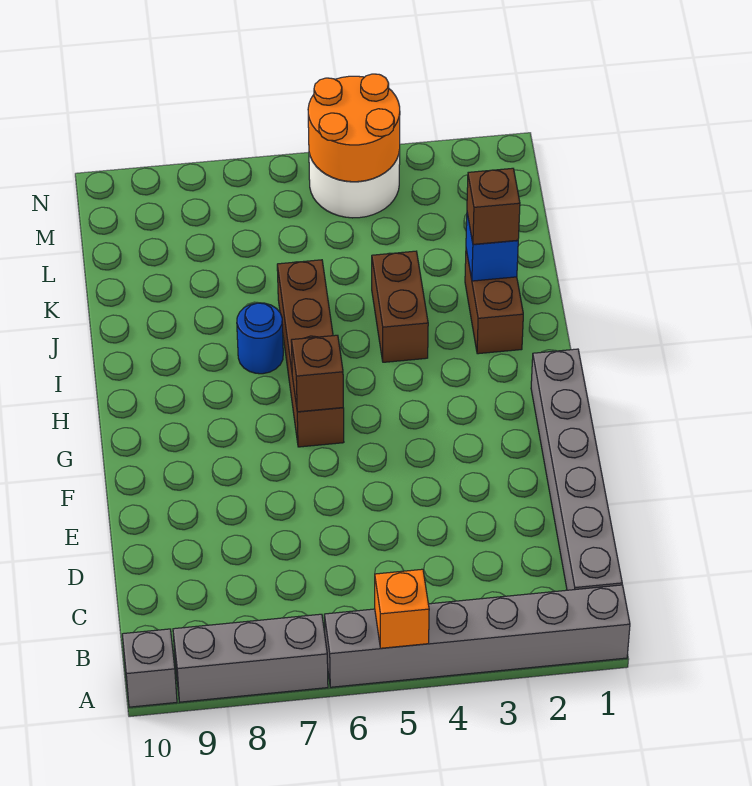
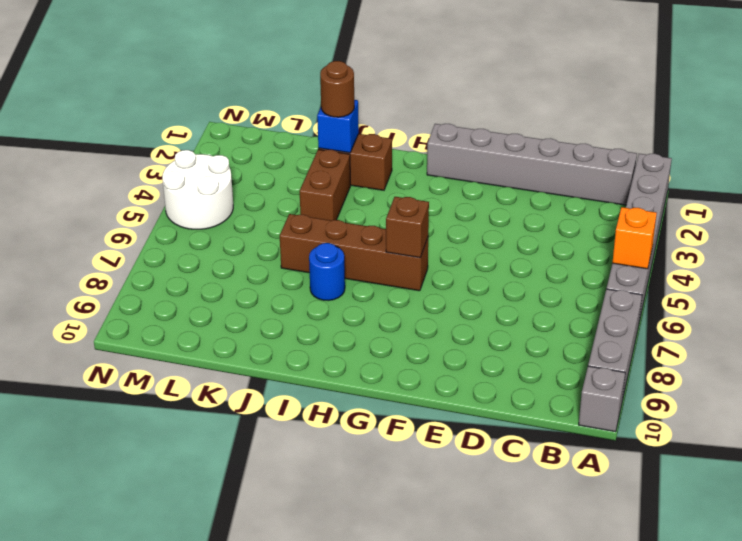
brown 1x2 brick [372,251,428,362] -> brown 1x2 brick turned to [300,149,350,221]
brown 1x1 brick [467,168,520,244] -> brown 1x1 round brick [320,61,354,117]
orange 2x2 round brick [308,74,400,182] -> none

